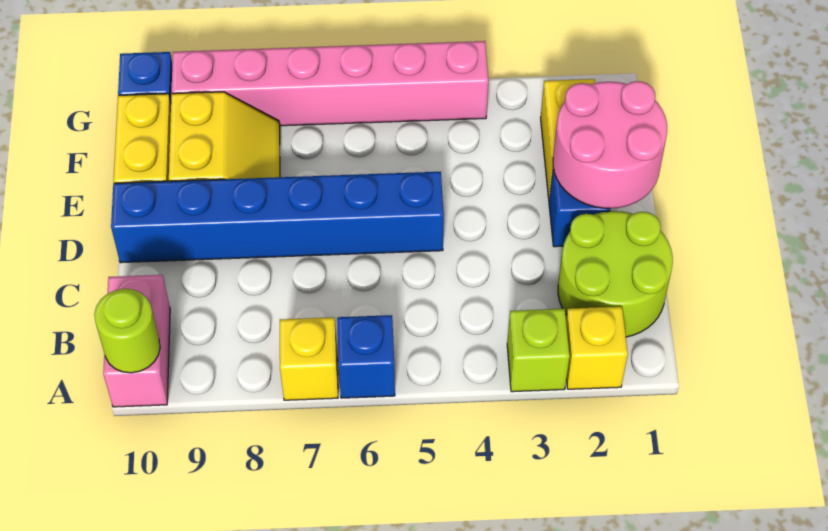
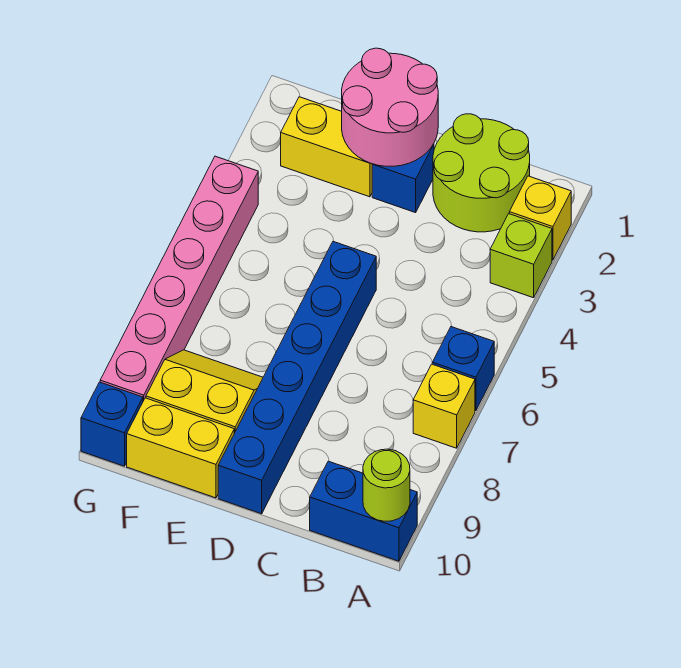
pink 1x2 brick [103,275,170,407] -> blue 1x2 brick [310,461,417,561]

